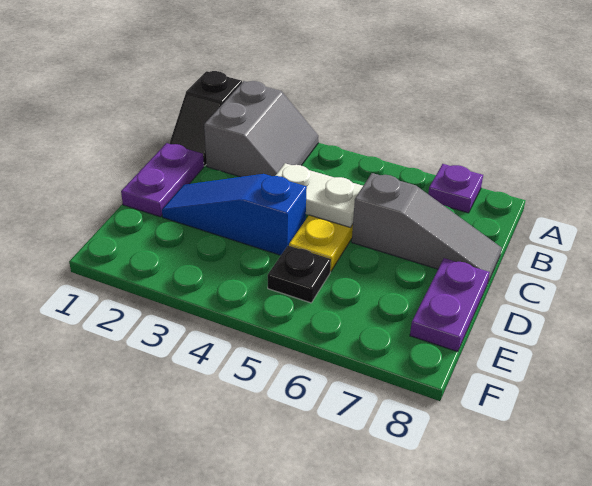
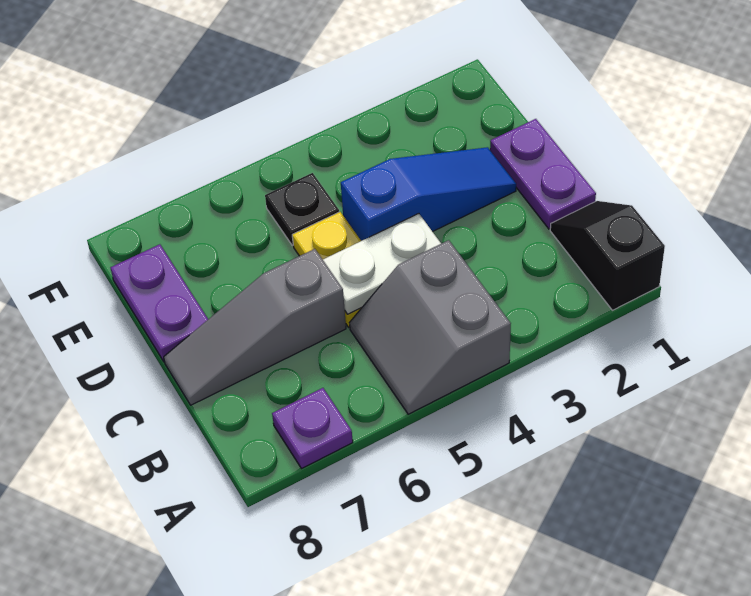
grey 2x2 slope [204,81,318,177] -> grey 2x2 slope moved to [349,240,511,414]

